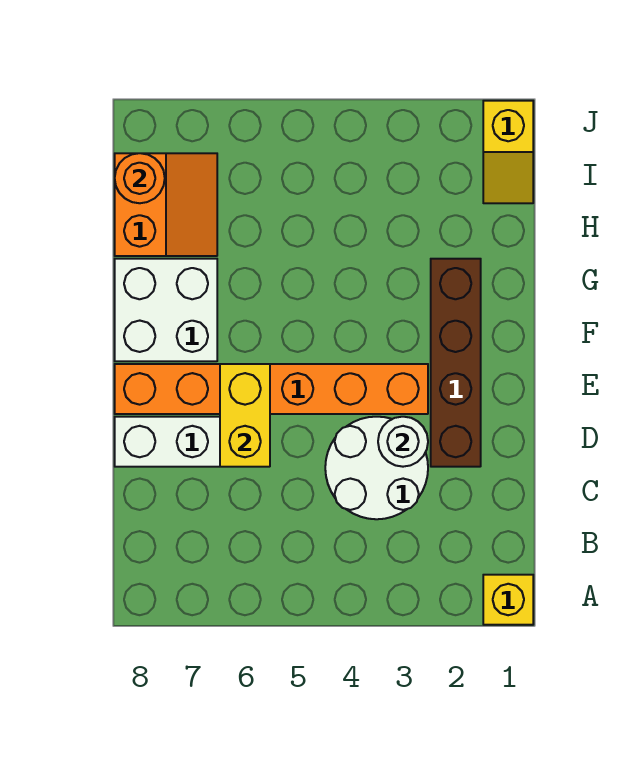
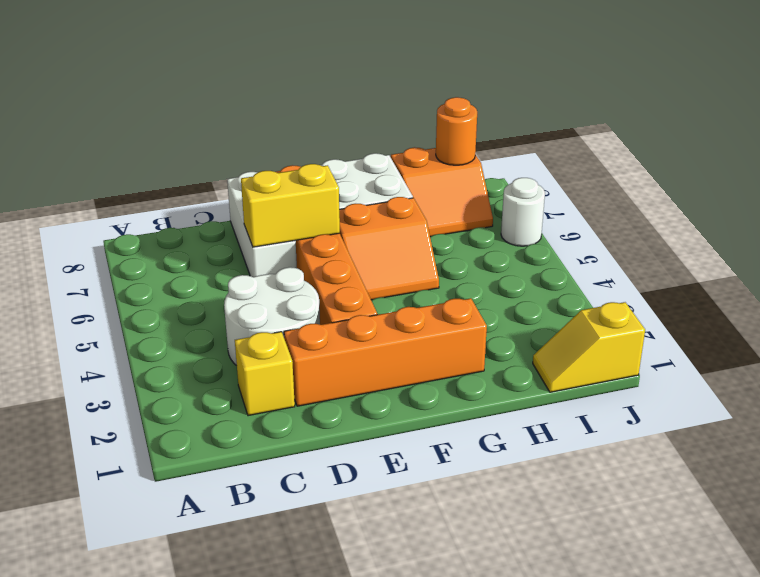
yellow 1x1 brick [483,575,533,625] -> yellow 1x1 brick moved to [235,332,295,416]
brown 1x4 brick [431,259,481,467] -> orange 1x4 brick [284,298,487,406]
white 1x1 round brick [378,417,428,467] -> white 1x1 round brick moved to [501,178,545,246]
none -> orange 2x2 slope [339,197,439,300]

